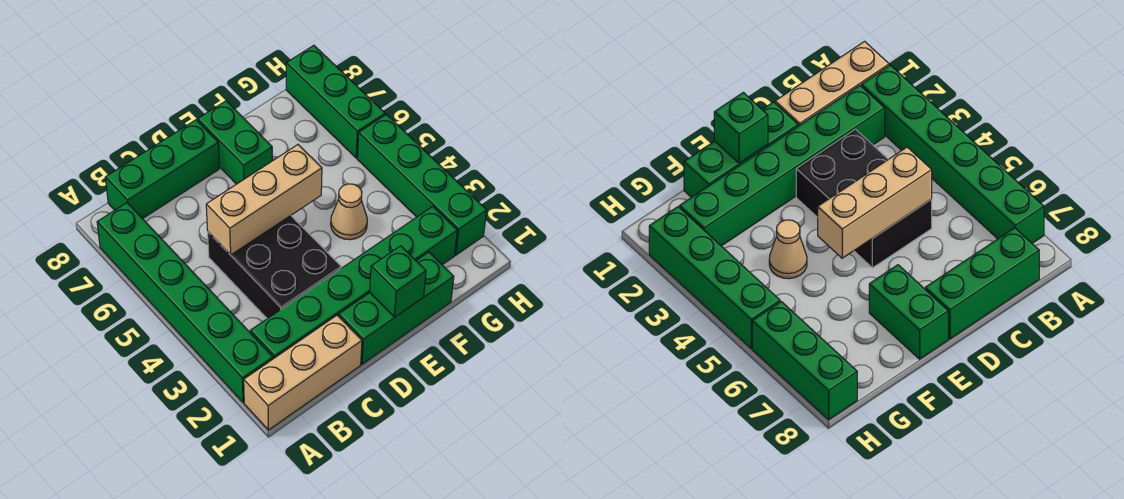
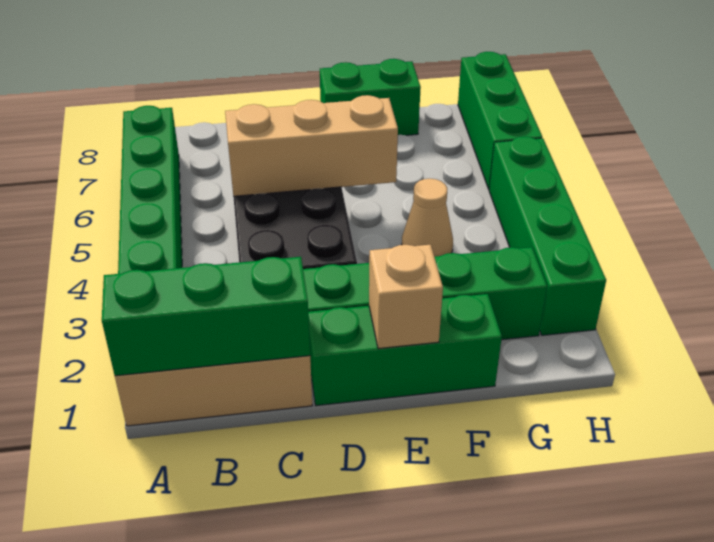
green 1x3 brick [105,120,219,219] -> green 1x3 brick moved to [102,257,310,376]
green 1x1 brick [370,246,426,317] -> tan 1x1 brick [369,245,443,349]
green 1x2 brick [198,101,272,184] -> green 1x2 brick turned to [320,59,421,135]

